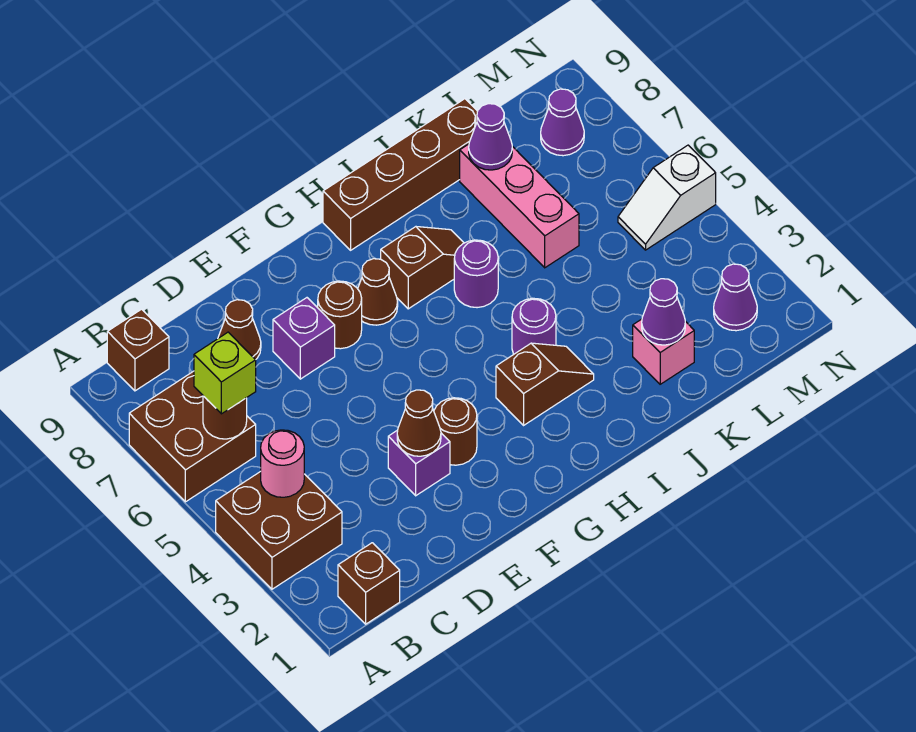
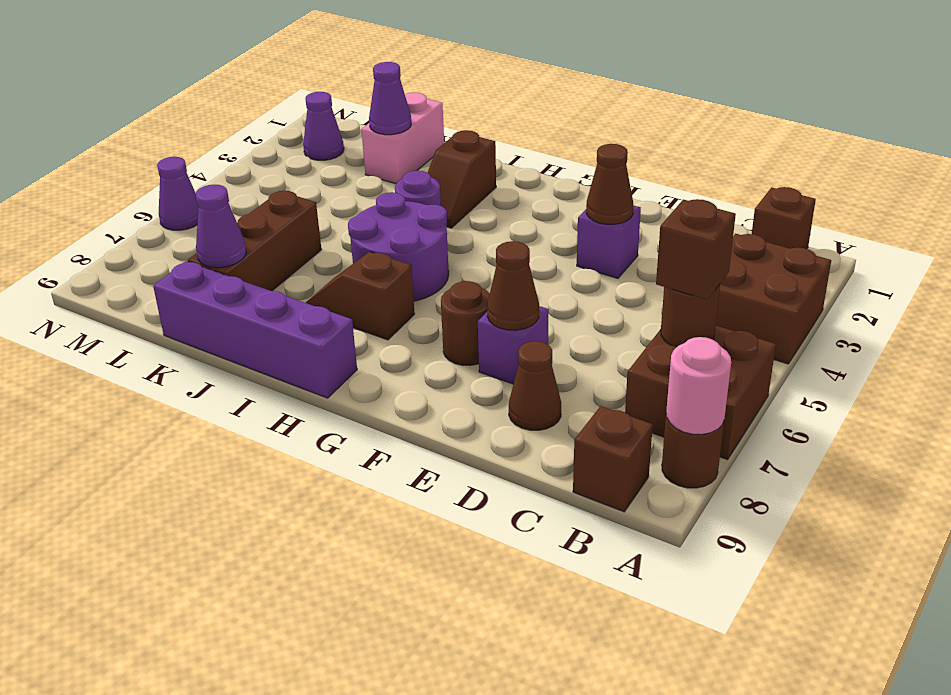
pink 1x1 round brick [261,430,304,497] -> pink 1x1 round brick moved to [666,337,731,435]
lime 1x1 brick [194,332,256,414] -> brown 1x1 brick [656,199,736,300]
brown 1x1 round brick [434,398,477,465] -> brown 1x1 round brick moved to [662,414,724,488]
brown 1x1 cone [358,259,398,325] -> brown 1x1 cone moved to [487,241,539,330]
brown 1x2 slope [496,343,594,425] -> brown 1x2 slope turned to [428,130,496,228]
brown 1x4 brick [323,99,478,250] -> purple 1x4 brick [153,261,357,398]
purple 1x1 round brick [454,240,498,308] -> purple 2x2 round brick [348,192,449,301]
pink 1x1 brick [633,319,694,384] -> pink 1x2 brick [362,93,444,184]
pink 1x3 brick [460,144,579,268] -> brown 1x3 brick [188,191,322,291]
white 1x2 slope [618,145,716,250] -> none
purple 1x1 cone [541,89,584,156] -> purple 1x1 cone moved to [157,157,199,230]

